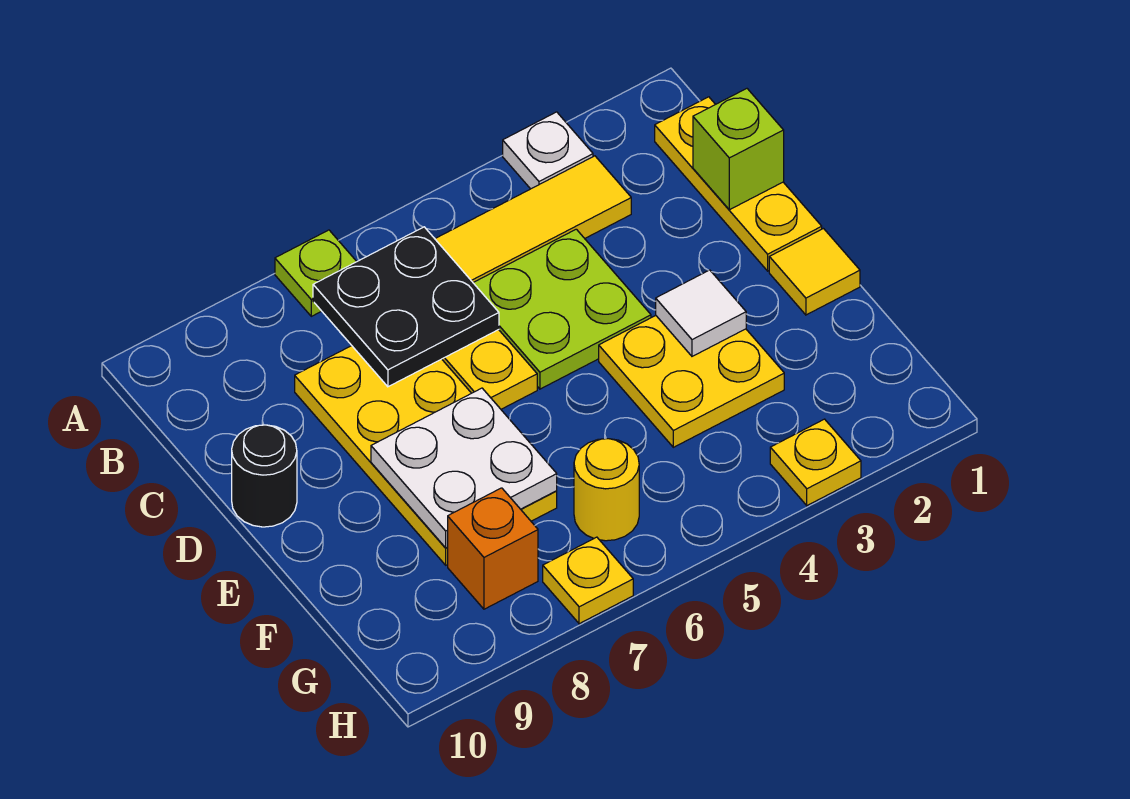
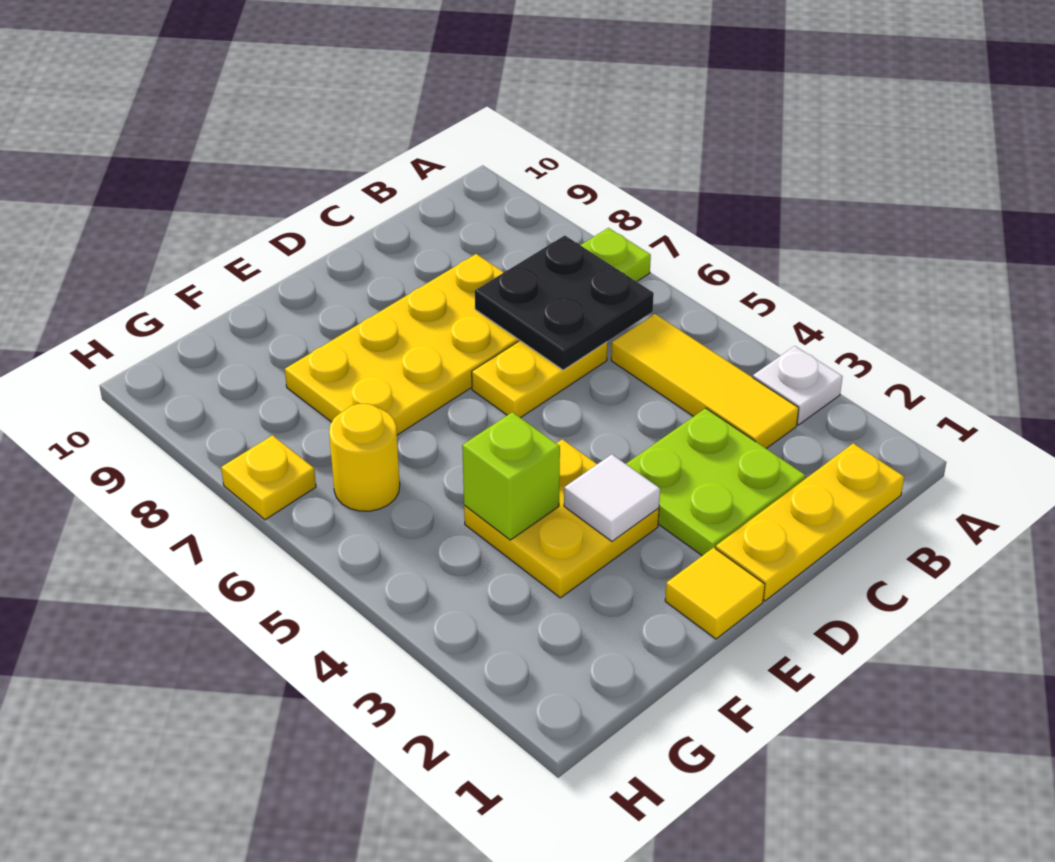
lime 1x1 brick [693,89,784,210] -> lime 1x1 brick moved to [462,412,560,540]
lime 2x2 plate [473,229,651,389] -> lime 2x2 plate moved to [626,408,806,556]
black 1x1 round brick [232,425,297,527] -> none
white 2x2 plate [371,388,557,548] -> none
orange 1x1 brick [448,488,538,609] -> none
yellow 1x1 plate [770,419,861,506] -> none

